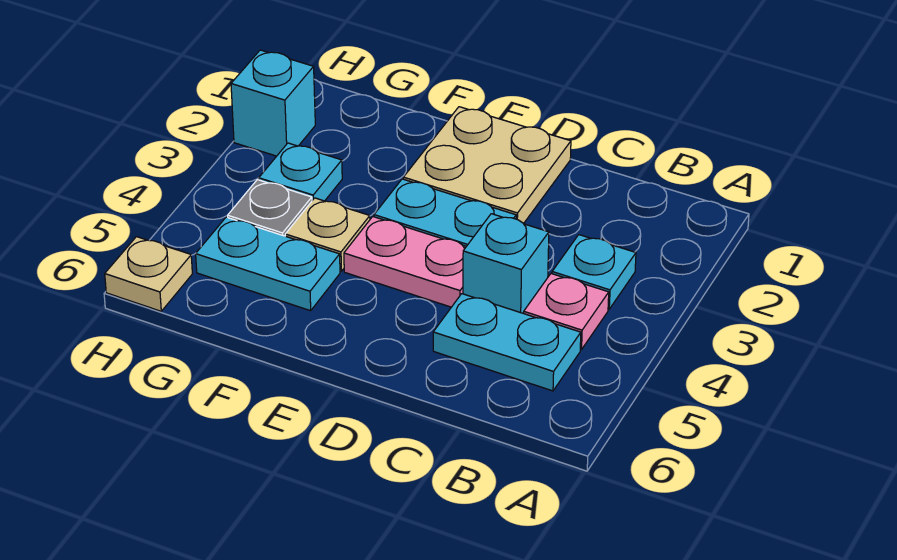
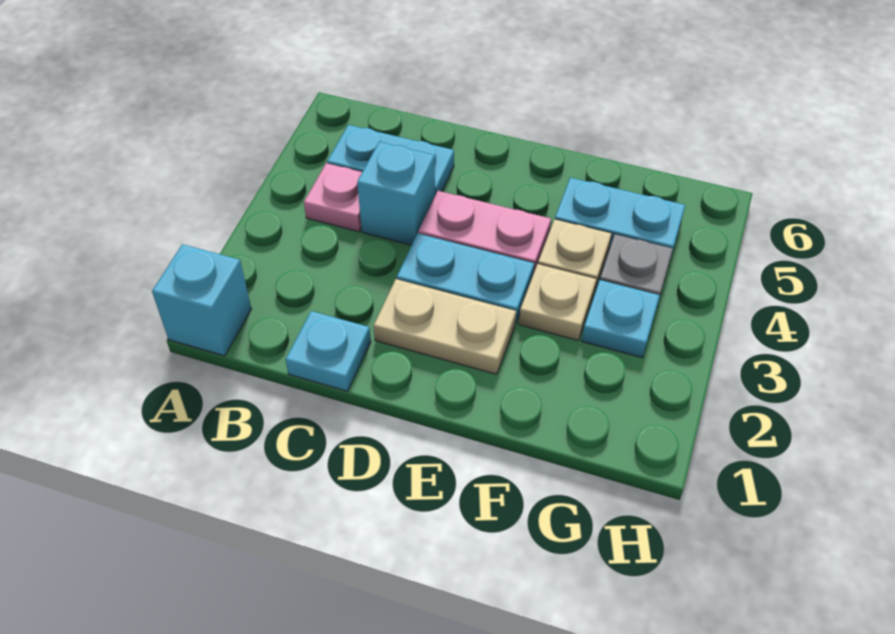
cyan 1x1 plate [552,235,636,309] -> cyan 1x1 plate moved to [286,311,371,391]
tan 2x2 plate [403,107,571,224] -> tan 1x2 plate [374,279,516,374]
cyan 1x1 brick [231,50,315,156] -> cyan 1x1 brick moved to [152,244,251,356]
tan 1x1 plate [105,237,192,311] -> tan 1x1 plate moved to [519,264,596,340]

